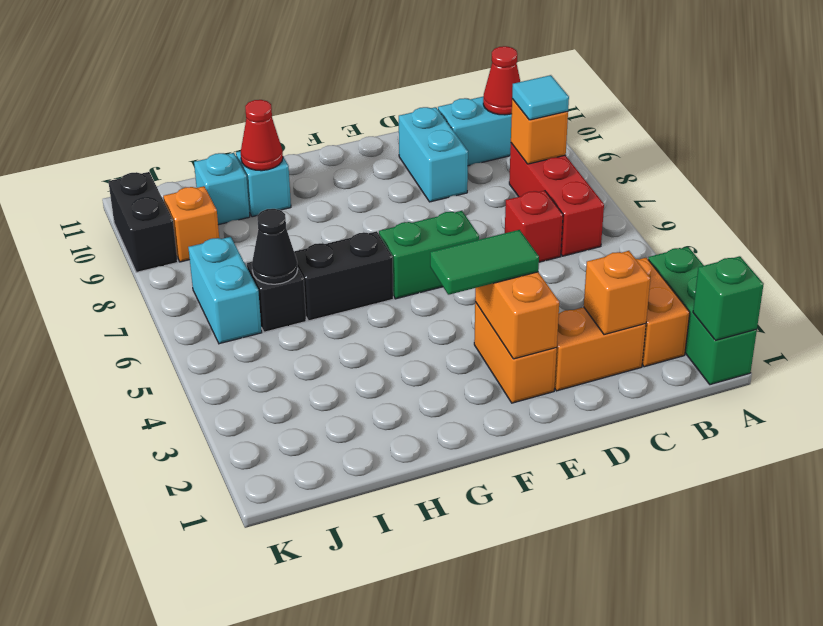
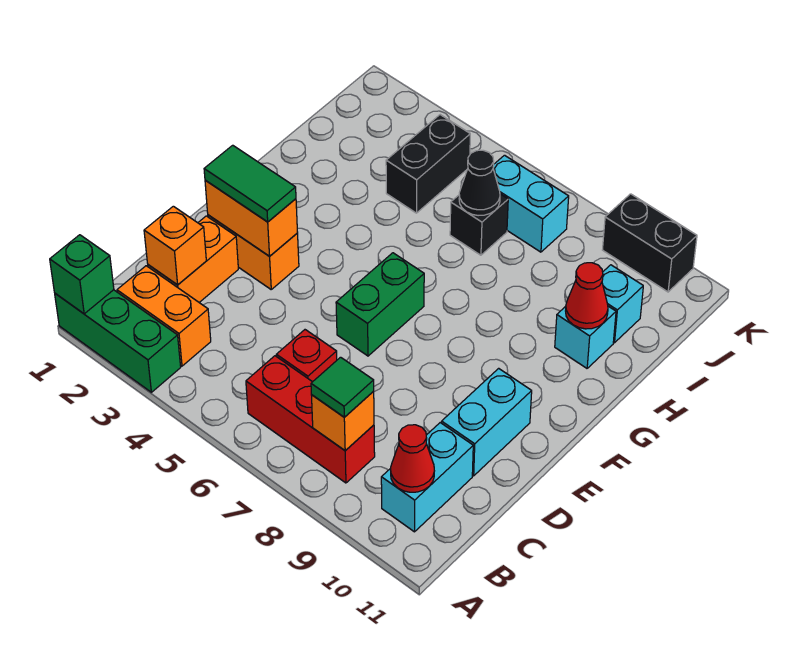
cyan 1x1 tile [512,75,569,120] -> green 1x1 tile [311,357,374,417]
cyan 1x2 brick [399,107,468,202] -> cyan 1x2 brick turned to [442,368,532,476]
green 1x2 tile [430,230,539,295] -> green 1x2 tile turned to [204,145,296,222]
black 1x2 brick [294,231,393,321] -> black 1x2 brick moved to [386,115,470,213]
orange 1x1 brick [163,186,219,262] -> none

